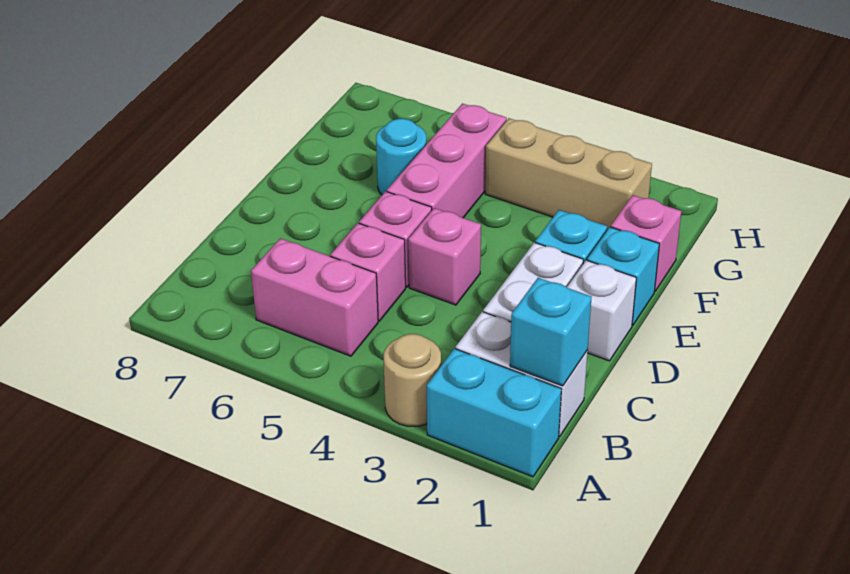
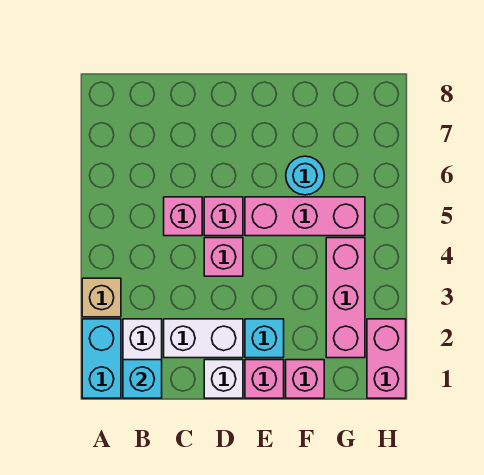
tan 1x1 round brick [384,334,441,426] -> tan 1x1 brick [82,278,121,317]
pink 1x2 brick [251,238,378,356] -> pink 1x2 brick moved to [367,319,406,398]
cyan 1x1 brick [587,227,659,325] -> pink 1x1 brick [245,360,284,398]
tan 1x3 brick [485,118,652,230] -> pink 1x3 brick [326,238,365,358]

